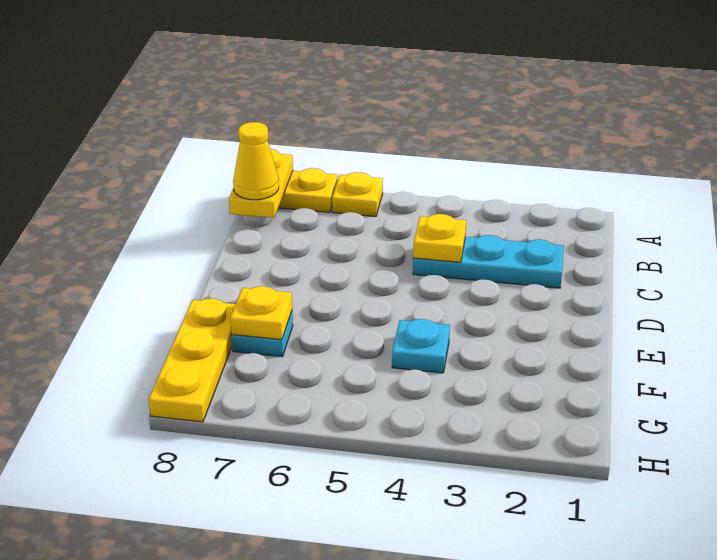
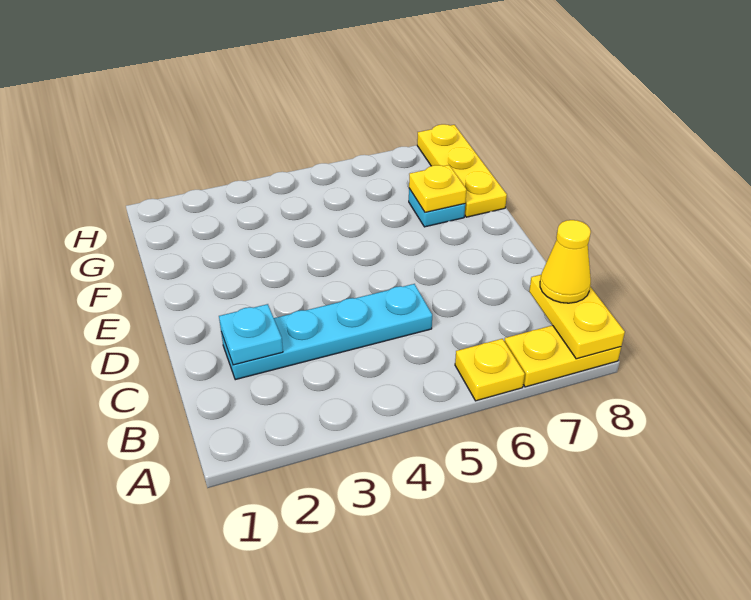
cyan 1x3 plate [413,235,564,288] -> cyan 1x4 plate [221,284,432,380]
yellow 1x1 plate [413,214,466,262] -> none
cyan 1x1 plate [392,319,450,373] -> cyan 1x1 plate moved to [219,304,283,365]

